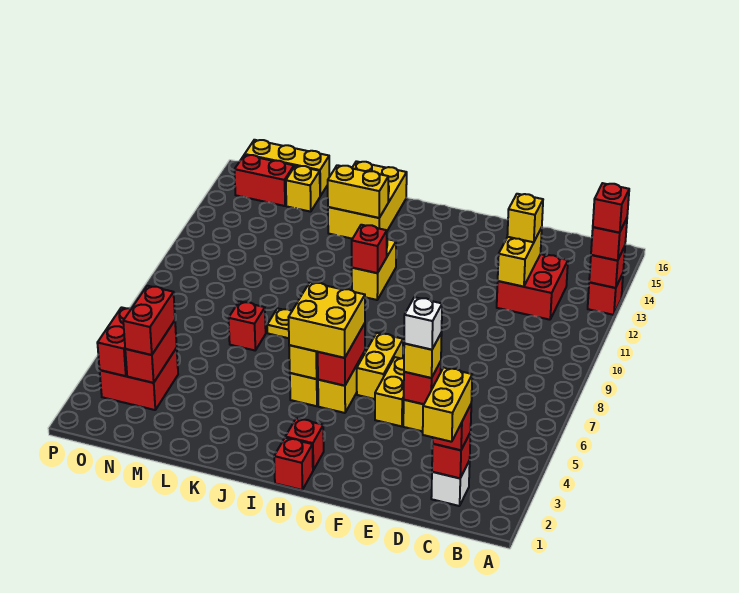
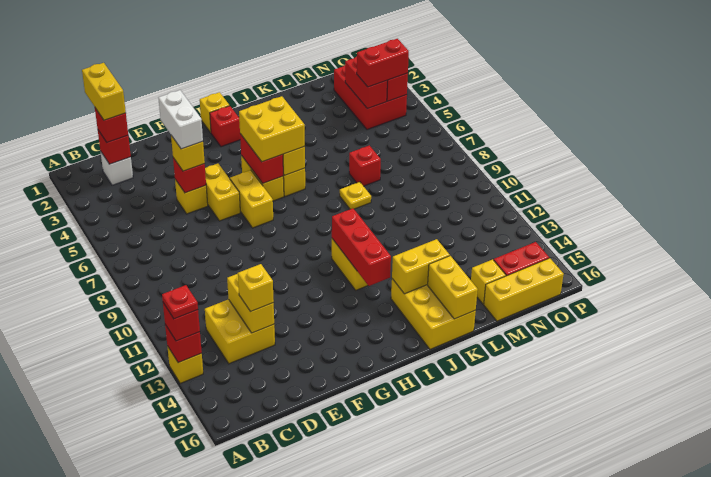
red 1x1 brick [588,274,623,315] -> yellow 1x1 brick [167,346,203,383]
red 1x1 brick [593,183,629,233] -> red 1x1 plate [162,285,198,319]
red 2x2 brick [497,254,568,320] -> yellow 2x2 brick [205,299,275,364]
white 1x1 brick [404,297,442,350] -> white 1x2 brick [158,90,203,149]
red 1x1 brick [274,438,313,490] -> yellow 1x1 brick [200,92,229,133]
red 1x1 brick [352,225,387,273] -> red 1x3 brick [332,208,391,286]
none -> yellow 1x2 brick [428,256,478,319]
red 2x2 brick [100,348,178,410] -> red 2x3 brick [334,65,407,129]
red 1x2 brick [123,286,175,355] -> red 1x2 brick turned to [357,39,409,87]

